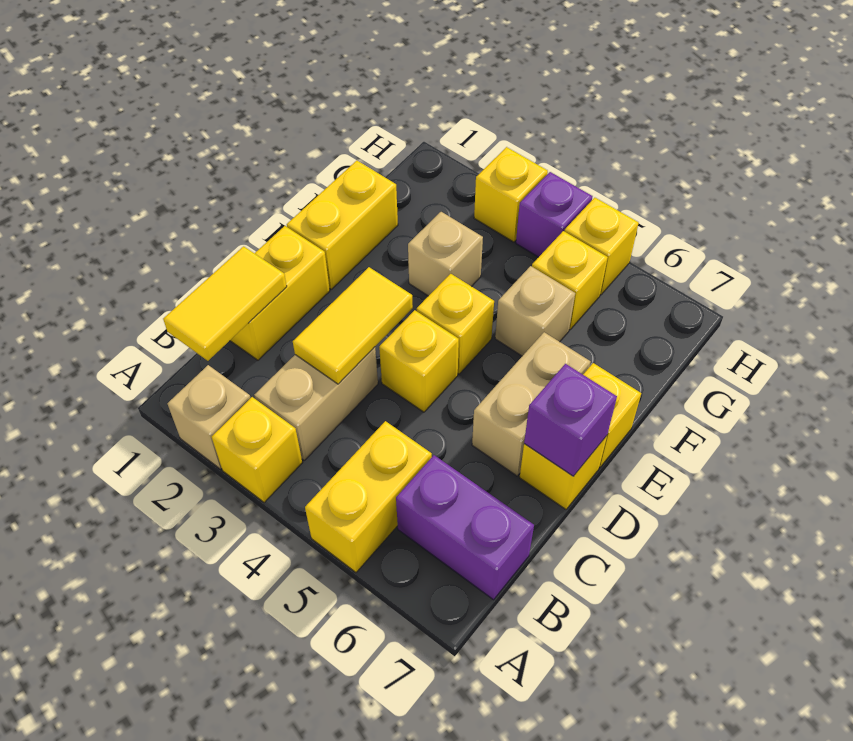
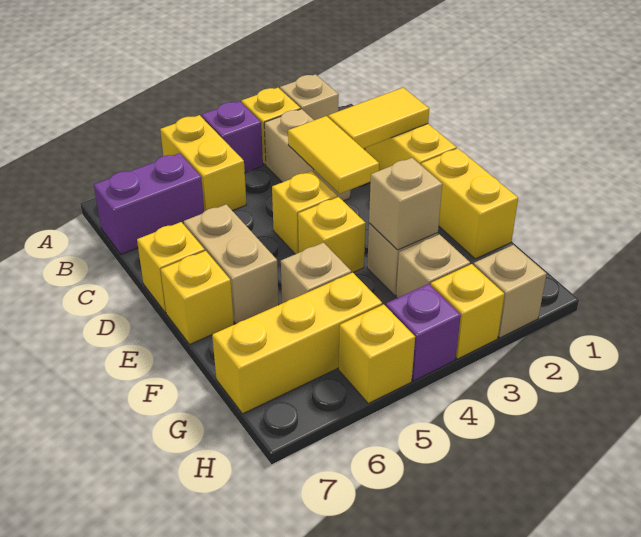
yellow 1x2 tile [163,246,287,361] -> yellow 1x2 tile turned to [328,88,429,149]
purple 1x1 brick [524,364,617,476] -> purple 1x1 brick moved to [202,101,263,173]
none -> tan 1x1 brick [369,158,442,250]
none -> tan 1x1 brick [396,234,470,298]
yellow 1x1 brick [532,231,608,330] -> yellow 1x3 brick [212,273,382,414]
none -> tan 1x1 brick [474,245,546,338]

